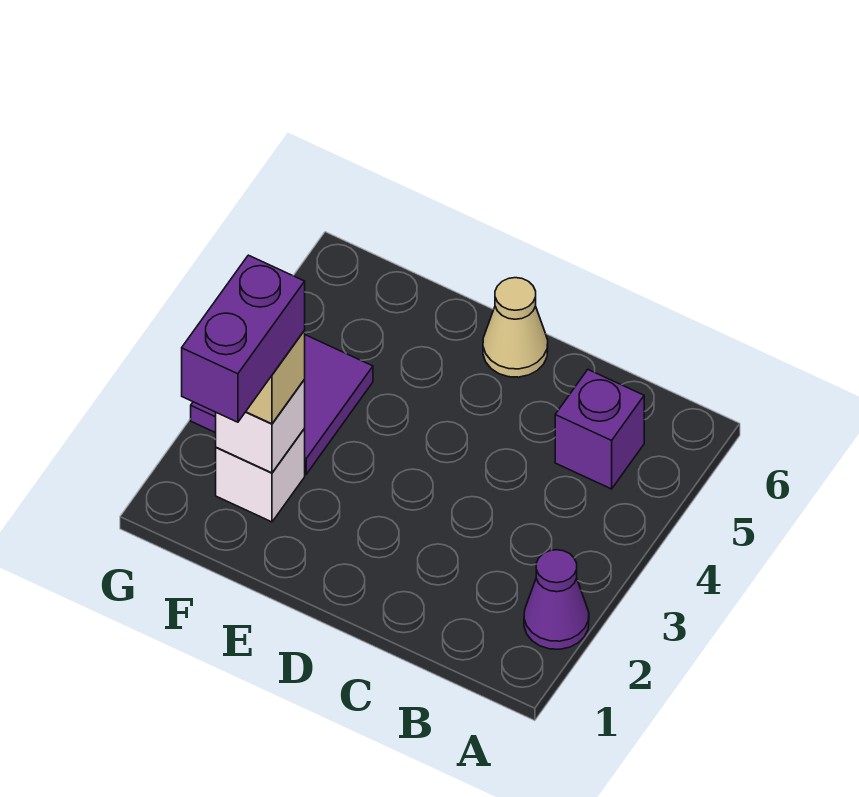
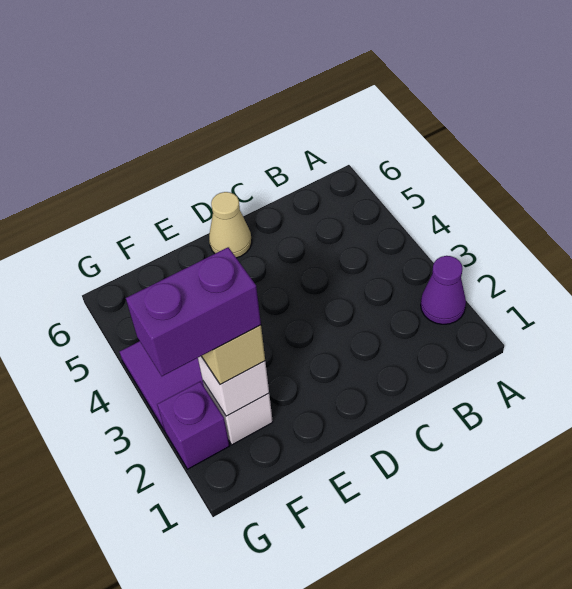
purple 1x1 brick [555,370,644,489] -> purple 1x1 brick moved to [157,381,229,469]
purple 1x2 brick [182,255,305,422] -> purple 1x2 brick turned to [126,247,261,376]

